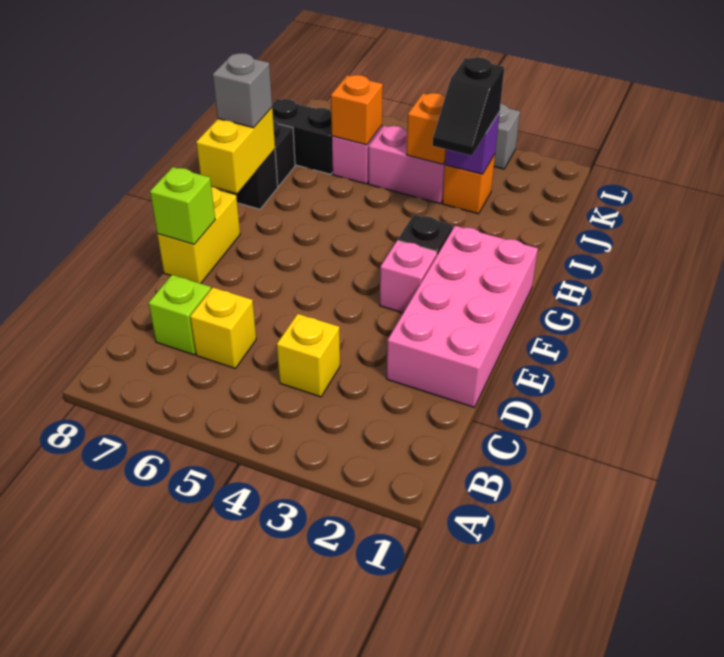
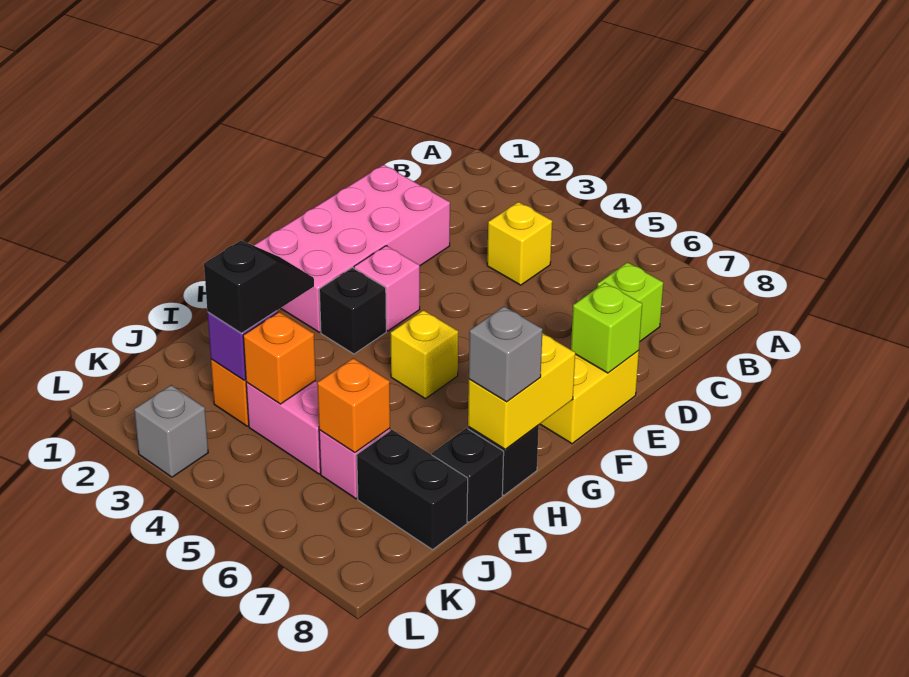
yellow 1x1 brick [190,288,256,368] -> yellow 1x1 brick moved to [391,310,458,399]

